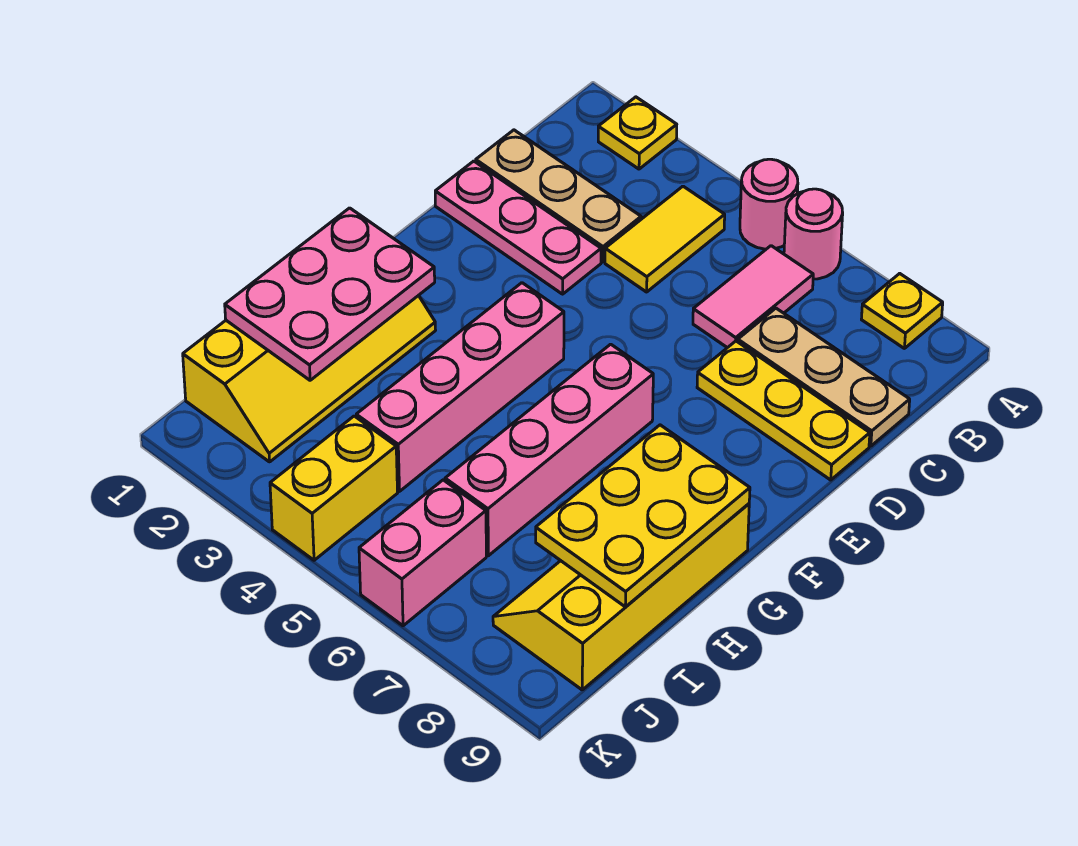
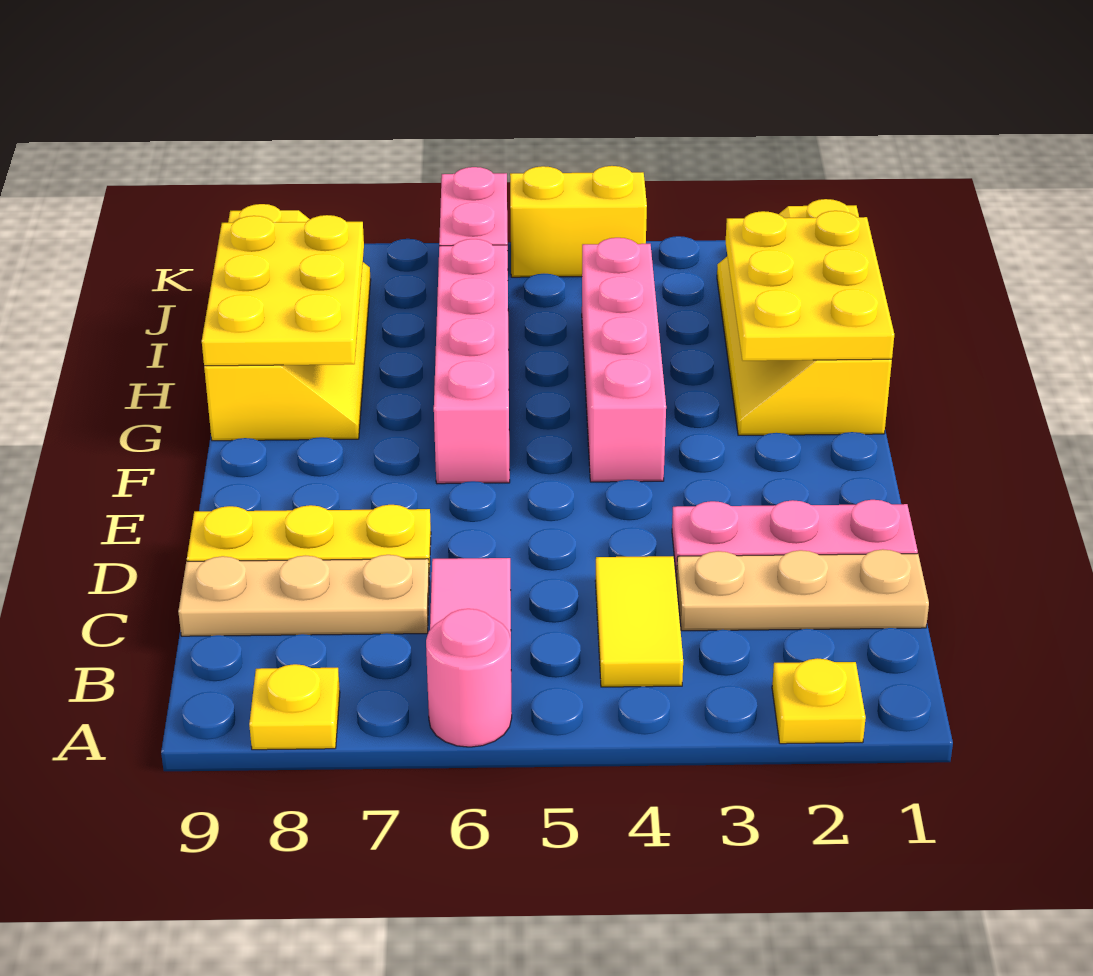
pink 1x1 round brick [740,159,798,249] -> none
pink 2x3 plate [225,208,435,380] -> yellow 2x3 plate [726,211,894,361]
yellow 1x2 brick [270,416,397,560] -> yellow 1x2 brick turned to [510,166,647,277]

